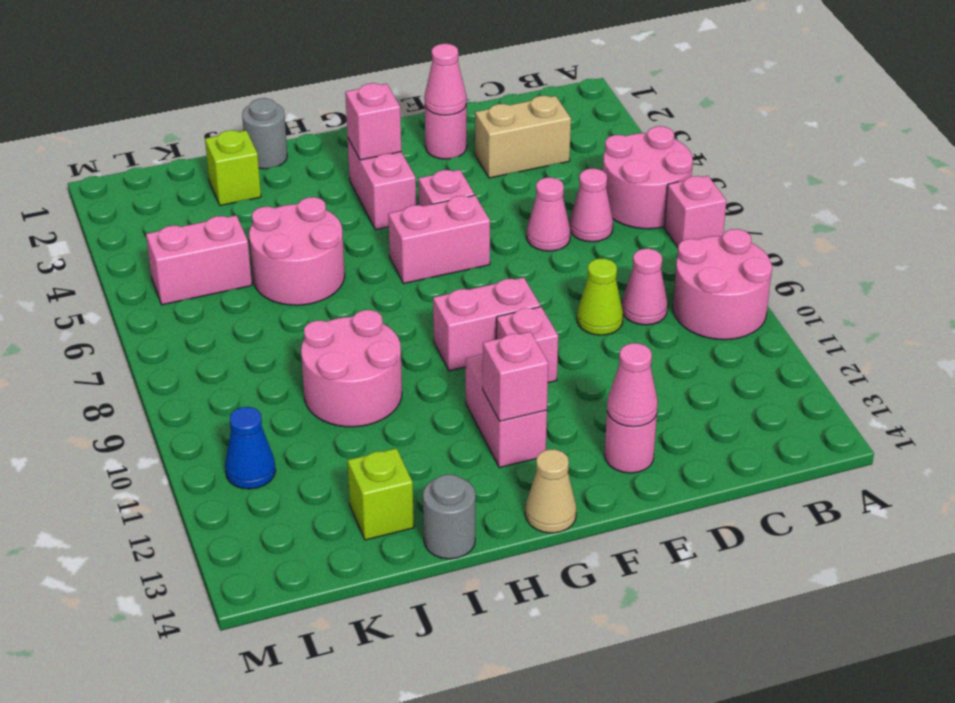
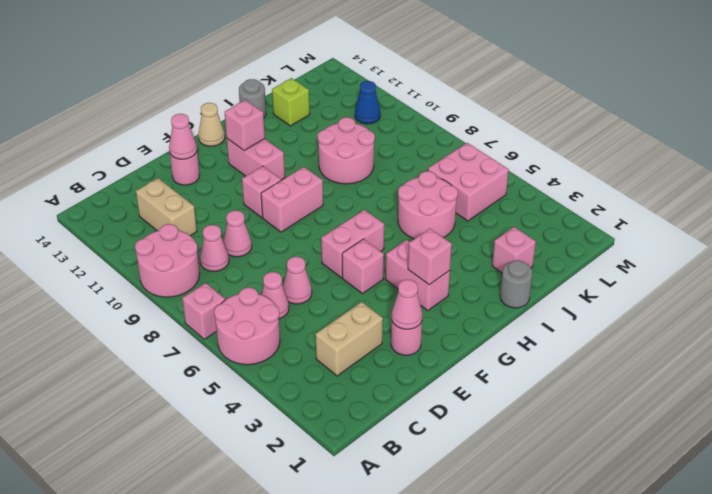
none -> tan 1x2 brick [136,178,197,236]
lime 1x1 cone [577,259,623,335] -> pink 1x1 cone [223,211,252,257]
lime 1x1 brick [205,130,261,205] -> pink 1x1 brick [492,227,536,273]
pink 1x2 brick [146,215,252,305] -> pink 2x2 brick [428,143,509,221]

